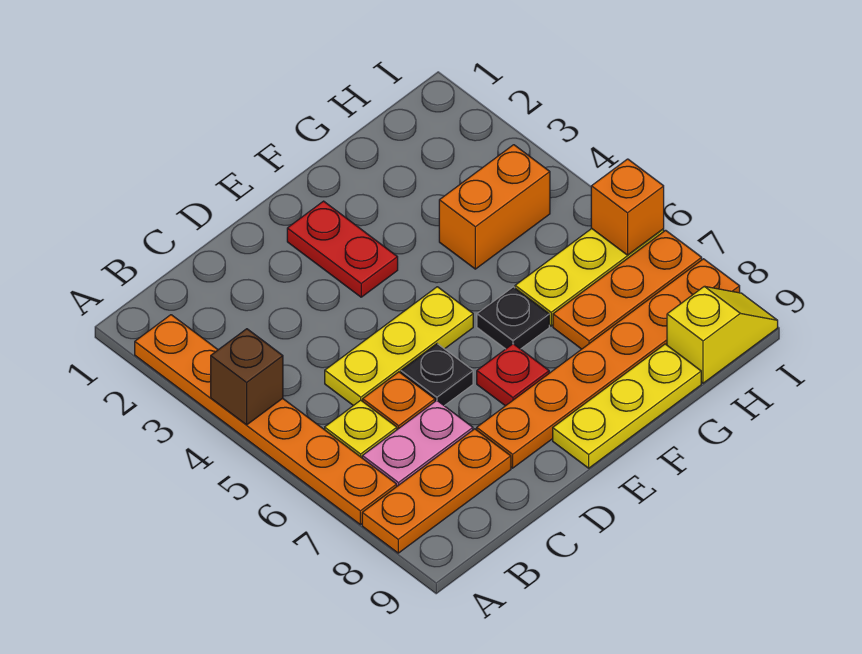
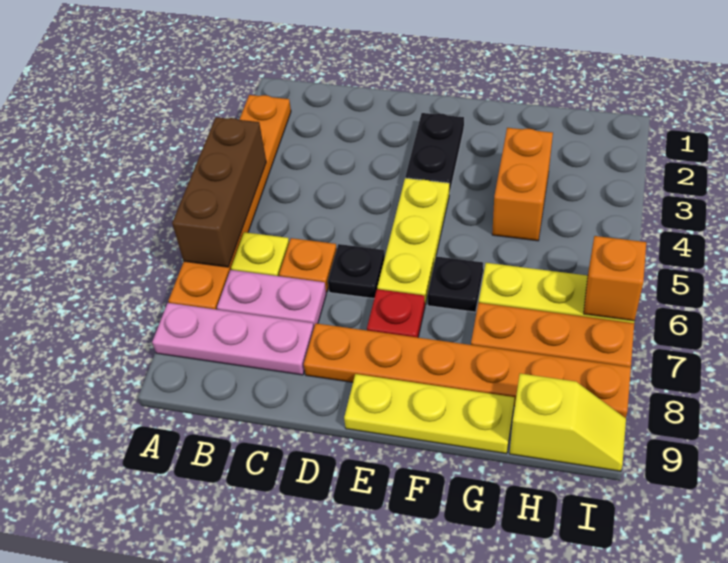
brown 1x1 brick [211,329,283,425] -> brown 1x3 brick [172,117,266,267]
orange 1x3 plate [362,429,511,553] -> pink 1x3 plate [152,303,314,375]
yellow 1x3 plate [325,287,473,406] -> yellow 1x3 plate turned to [377,178,450,305]
red 1x2 plate [287,201,398,297] -> black 1x2 plate [405,113,464,193]
orange 1x2 brick [439,145,550,269] -> orange 1x2 brick turned to [492,128,553,241]

